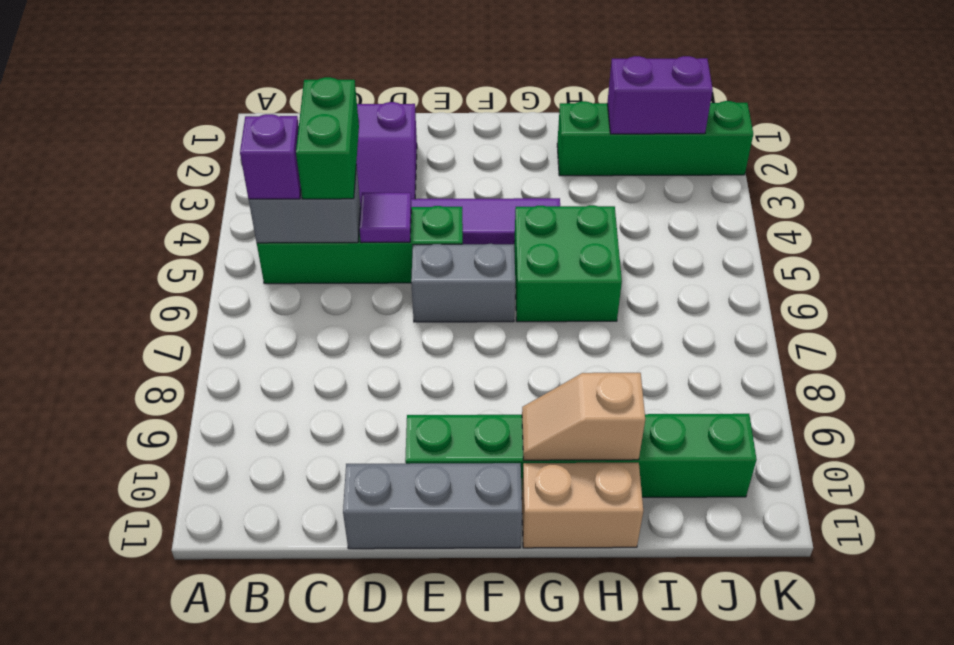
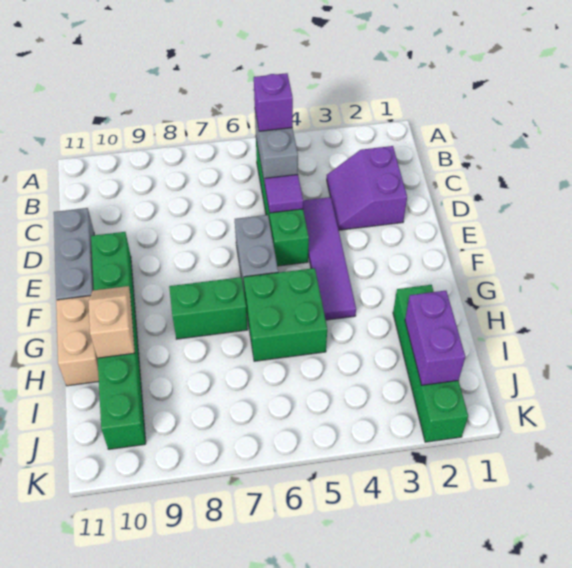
green 1x2 brick [296,77,359,199] -> green 1x2 brick moved to [169,277,248,339]

